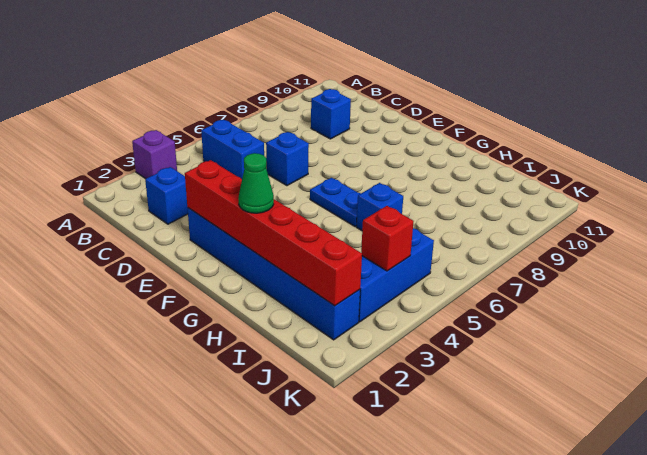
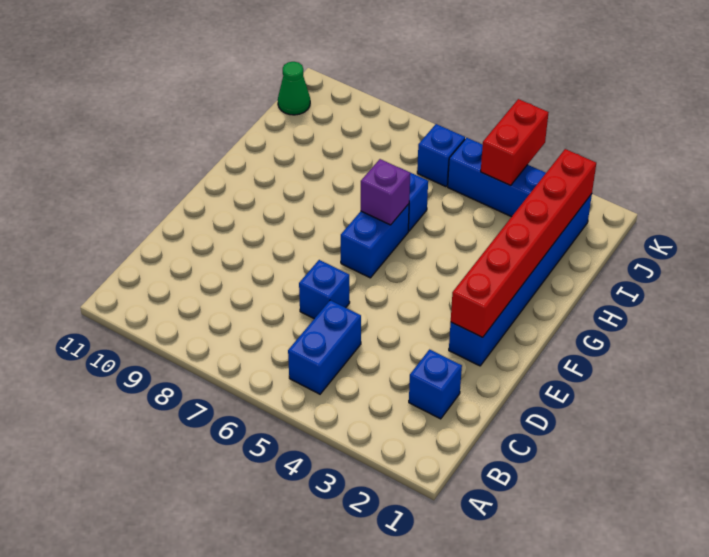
purple 1x1 brick [132,130,177,179] -> purple 1x1 brick moved to [361,159,410,225]
blue 1x1 brick [311,89,351,139] -> blue 1x1 brick moved to [417,124,465,187]
blue 1x2 plate [310,178,361,226] -> blue 1x2 brick [341,204,409,278]
green 1x1 cone [238,153,274,213] -> green 1x1 cone moved to [278,62,310,115]
red 1x1 brick [361,206,414,271] -> red 1x2 brick [481,99,549,185]

